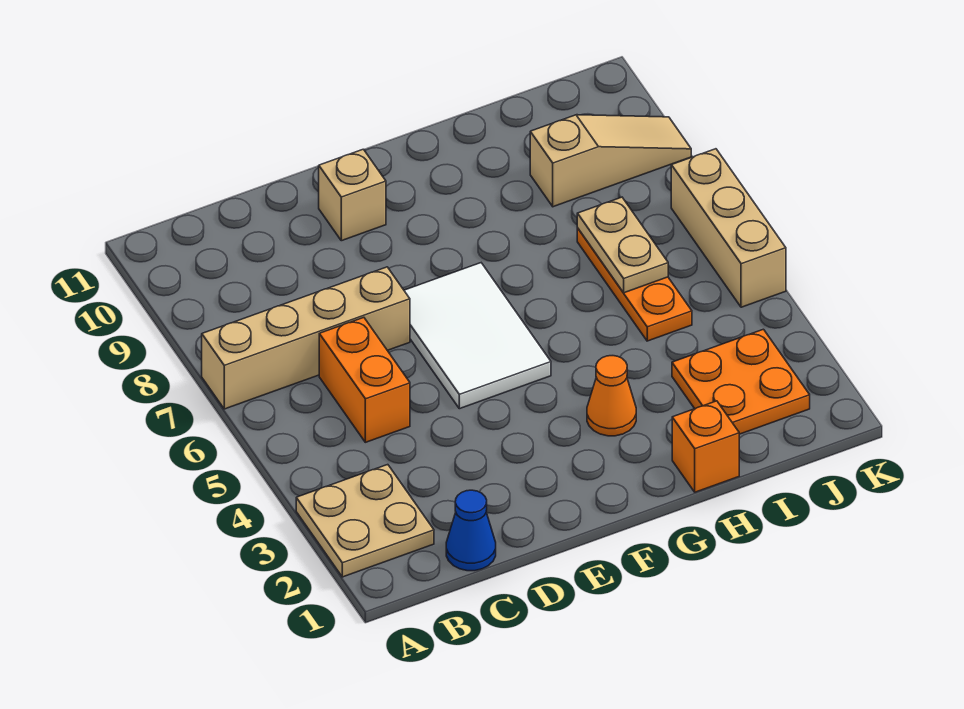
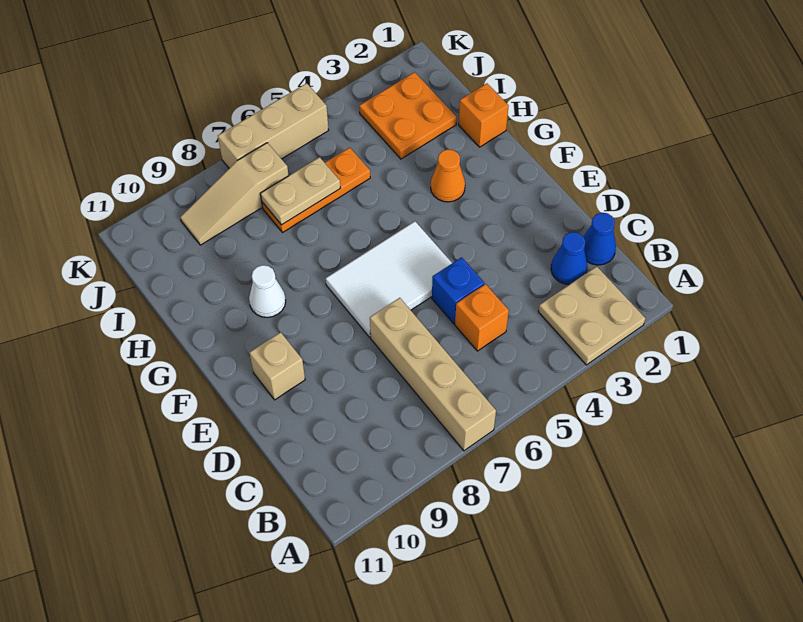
none -> blue 1x1 cone [551,232,587,285]
orange 1x2 brick [319,317,410,442] -> orange 1x1 brick [455,284,509,351]
none -> blue 1x1 brick [432,257,484,324]
none -> white 1x1 cone [249,265,286,317]
tan 1x3 slope [530,115,691,207] -> tan 1x3 slope turned to [180,143,289,245]

